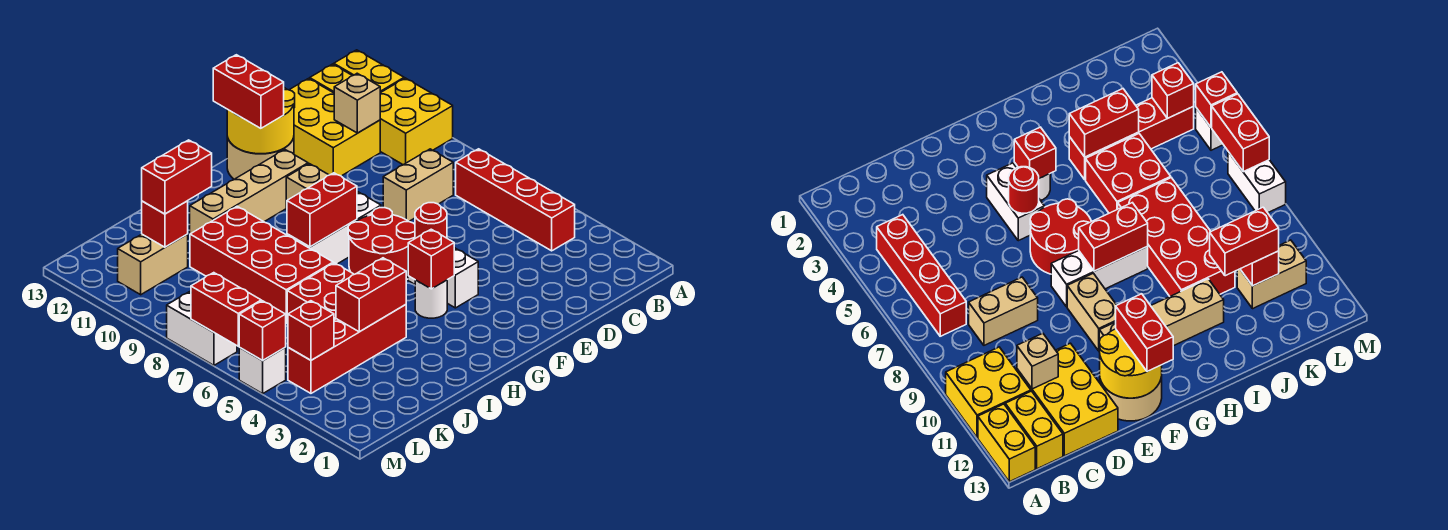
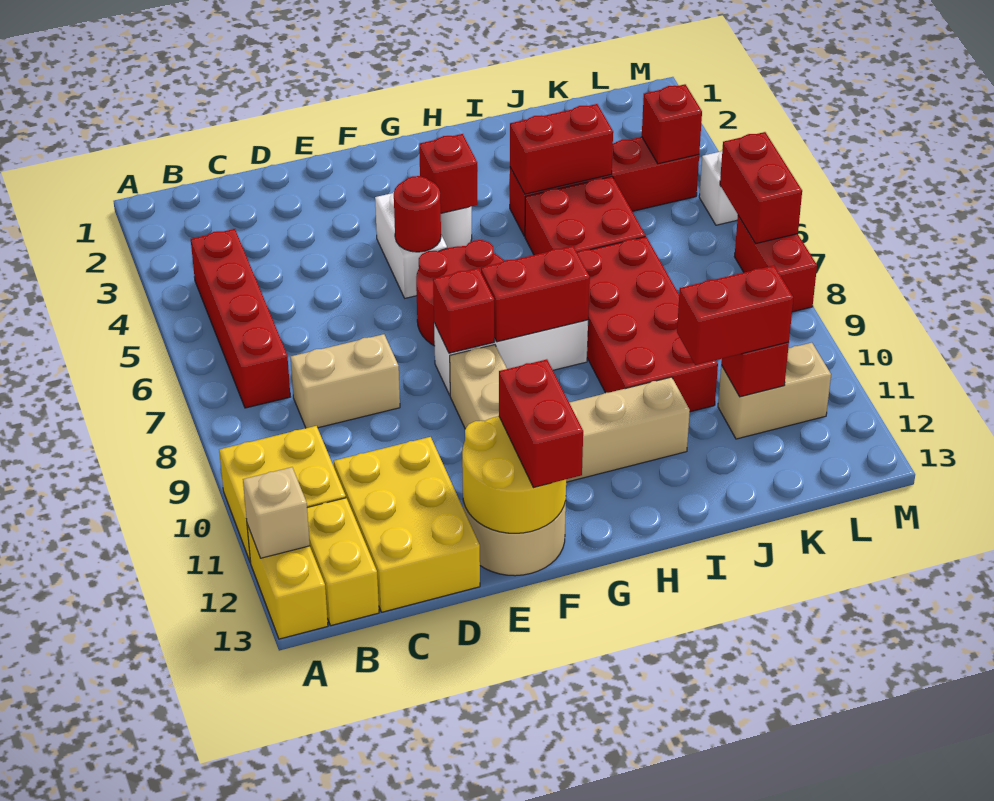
tan 1x1 brick [334,73,380,133] -> tan 1x1 brick moved to [243,467,310,558]
red 1x1 brick [239,301,286,361] -> red 1x1 brick moved to [433,268,494,353]
white 1x2 brick [167,292,237,365] -> red 1x2 brick [734,216,817,312]

